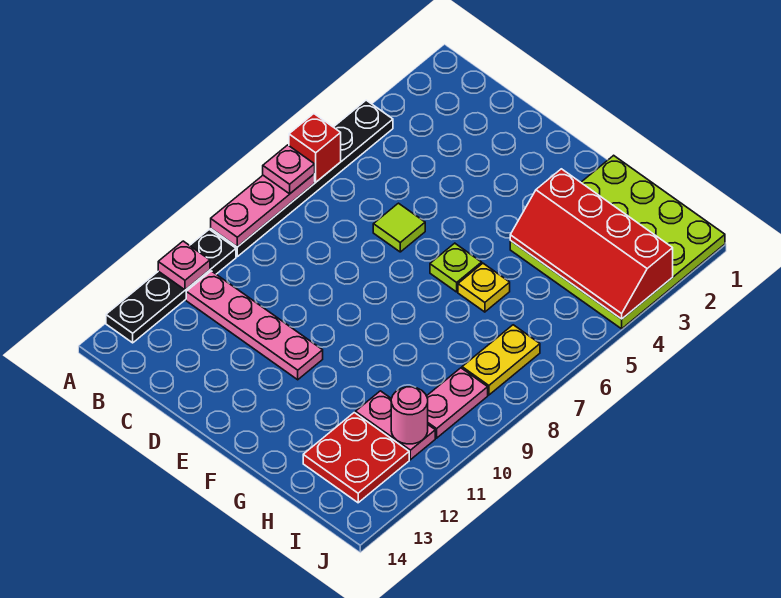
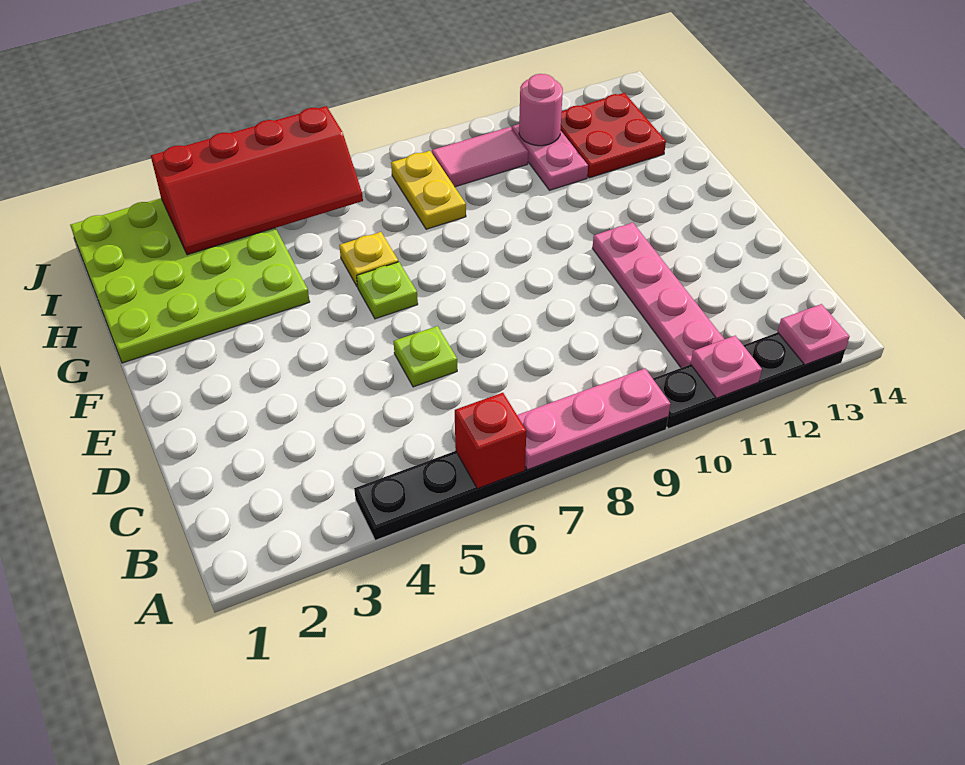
pink 1x1 plate [263,145,315,194] -> pink 1x1 plate moved to [778,304,850,365]
lime 1x1 tile [373,203,425,252] -> lime 1x1 plate [394,326,457,387]
red 2x4 slope [510,169,673,319] -> red 2x4 slope turned to [151,106,363,255]
yellow 1x2 plate [462,325,540,395] -> yellow 1x2 plate turned to [391,151,466,229]
pink 1x2 plate [427,368,488,438] -> pink 1x2 tile [432,127,528,187]

